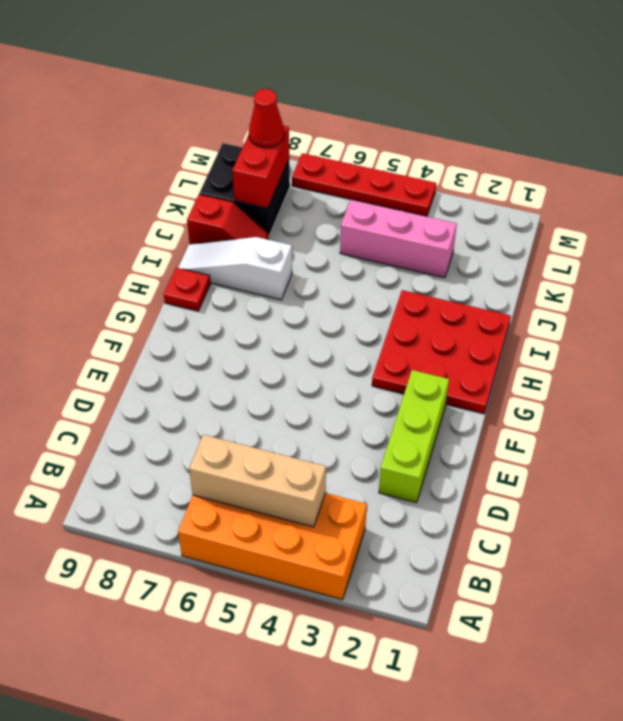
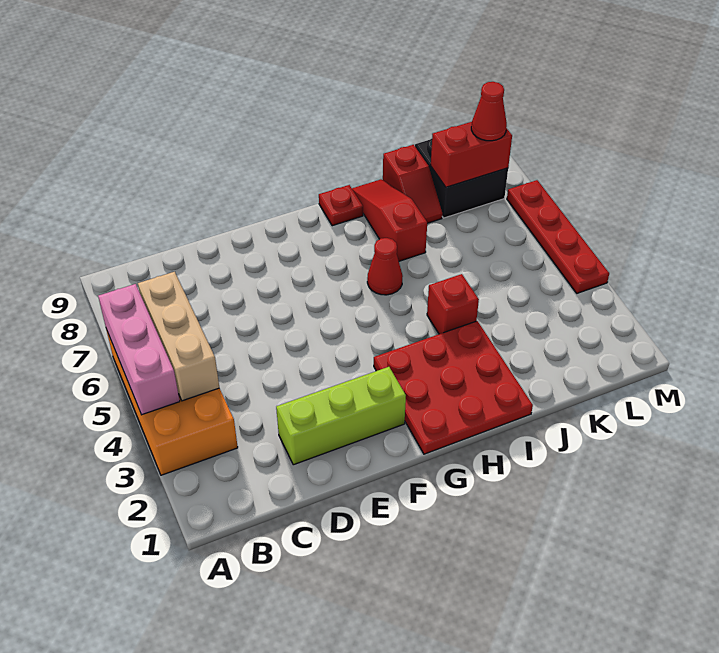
none -> red 1x1 cone [367,238,403,295]
none -> red 1x1 brick [427,274,479,334]
white 1x3 slope [178,237,292,300] -> red 1x3 slope [352,179,427,261]
pink 1x3 brick [340,200,457,278] -> pink 1x3 brick moved to [98,284,180,415]

